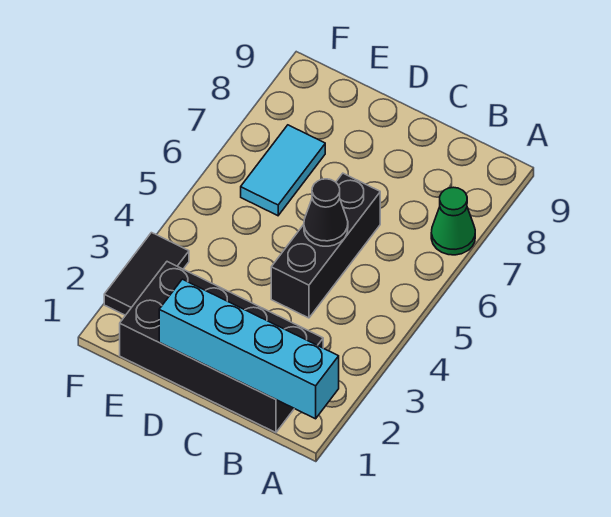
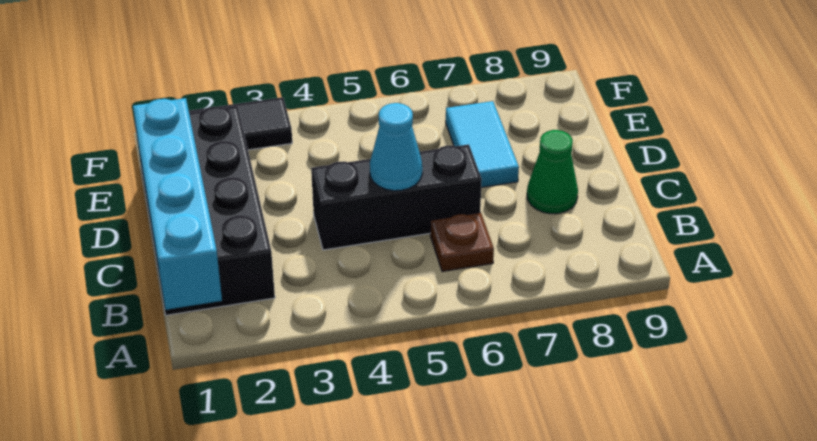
green 1x1 cone [431,187,475,255] -> green 1x1 cone moved to [527,130,578,214]
none -> brown 1x1 plate [430,212,494,272]
black 1x1 cone [304,179,348,246] -> cyan 1x1 cone [370,103,422,191]
cyan 1x2 tile [241,125,325,216] -> cyan 1x2 tile turned to [446,101,519,187]

